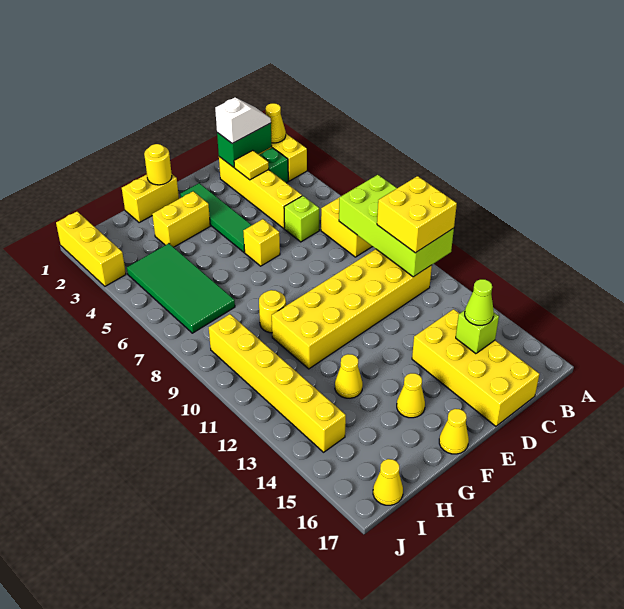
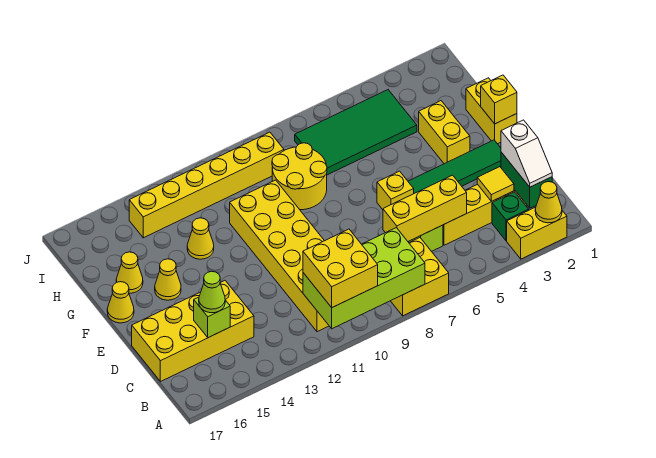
yellow 1x1 round brick [144,144,172,185] -> yellow 1x1 brick [481,75,517,124]
yellow 1x1 round brick [259,290,286,333] -> yellow 2x2 round brick [272,143,327,210]
yellow 1x1 cone [373,459,403,505] -> yellow 1x1 cone moved to [116,252,143,293]
yellow 1x3 brick [56,212,126,286] -> yellow 1x3 brick moved to [383,175,467,241]

